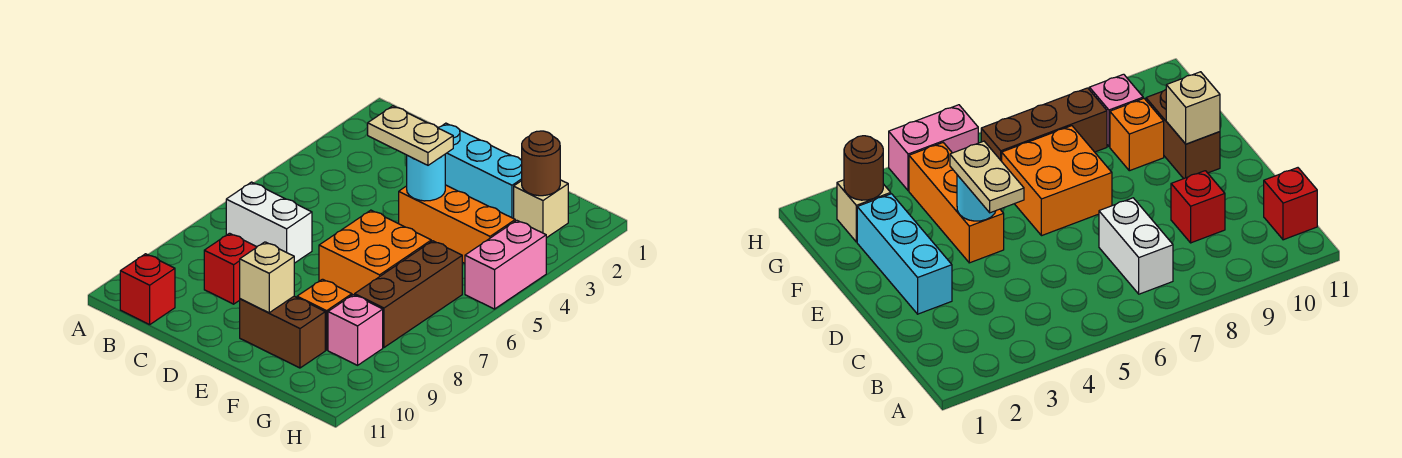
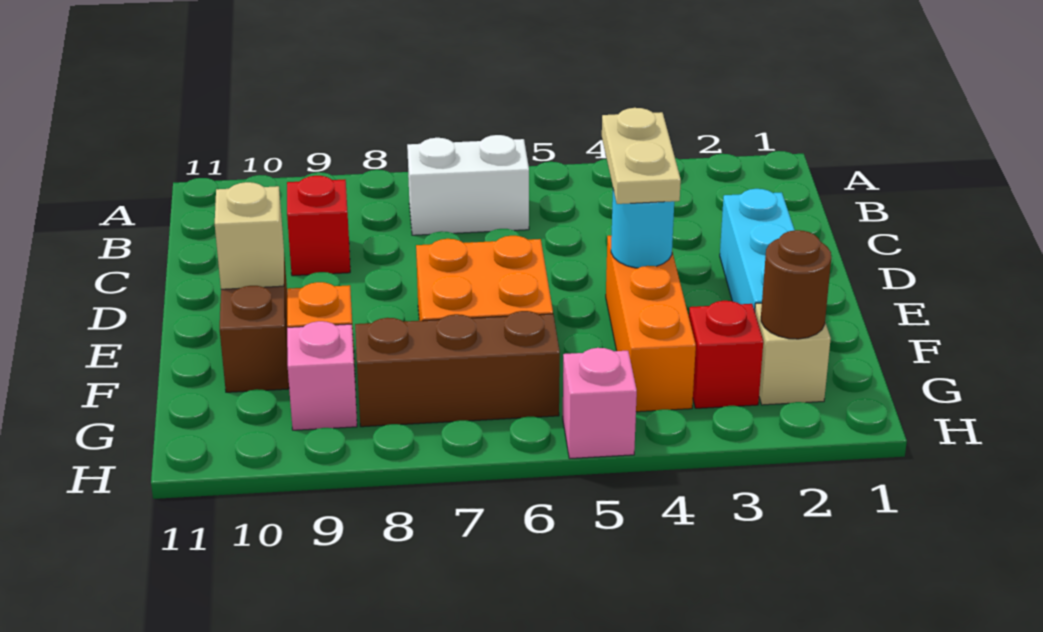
white 1x2 brick [226,182,312,263] -> white 1x2 brick turned to [407,135,529,235]
red 1x1 brick [120,254,175,325] -> red 1x1 brick moved to [689,301,763,408]
pink 1x2 brick [465,220,546,309] -> pink 1x1 brick [563,348,637,459]

